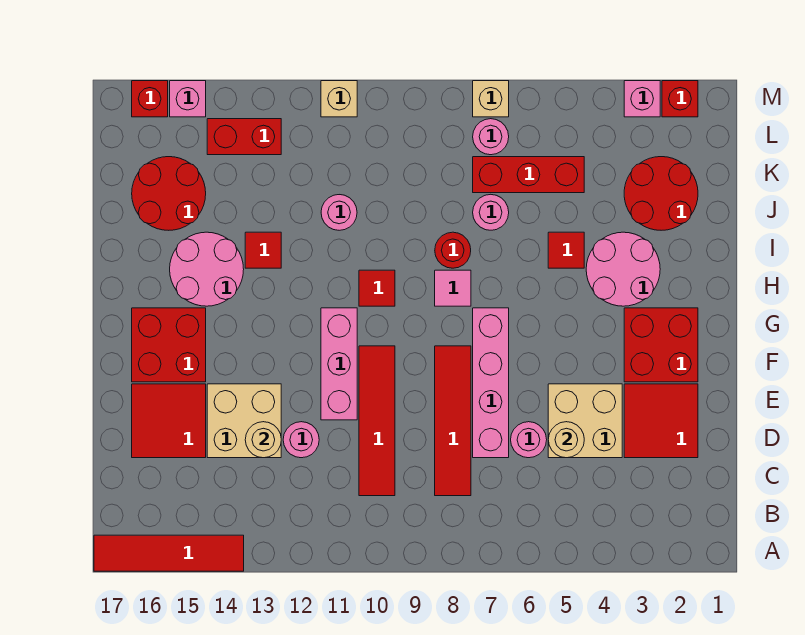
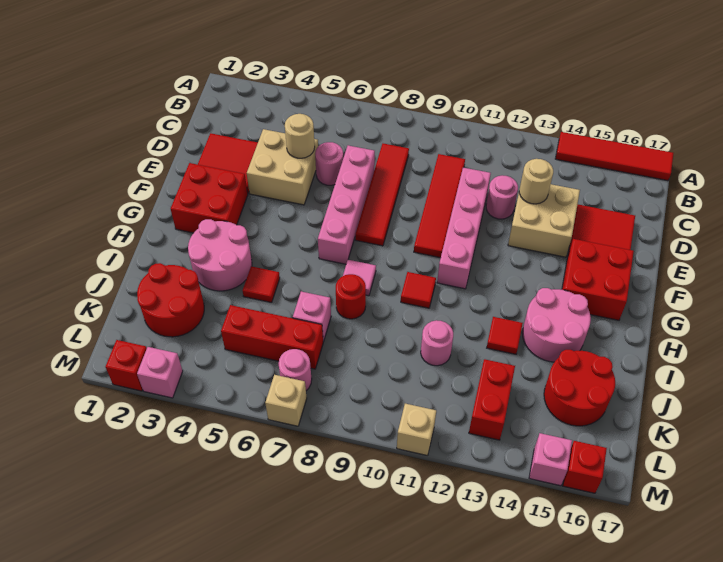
pink 1x3 brick [321,308,357,420] -> pink 1x4 brick [437,168,491,289]
pink 1x1 round brick [473,194,509,230] -> pink 1x1 brick [293,291,331,342]
red 1x2 brick [207,119,281,155] -> red 1x2 brick turned to [469,359,515,440]

